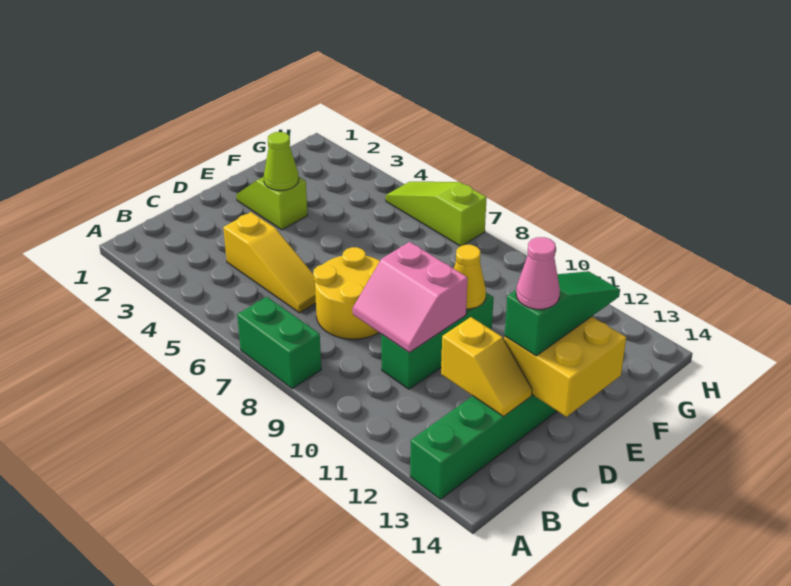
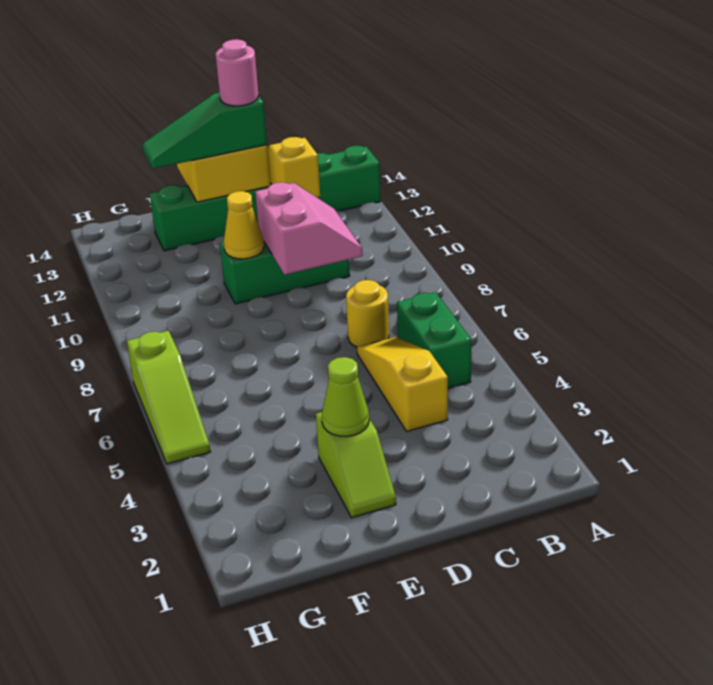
green 1x2 brick [237,297,321,389] -> green 1x2 brick moved to [397,292,471,388]
yellow 2x2 round brick [313,247,380,339] -> yellow 1x1 round brick [346,280,389,347]
pink 1x1 cone [516,237,560,309] -> pink 1x1 round brick [216,39,258,106]

